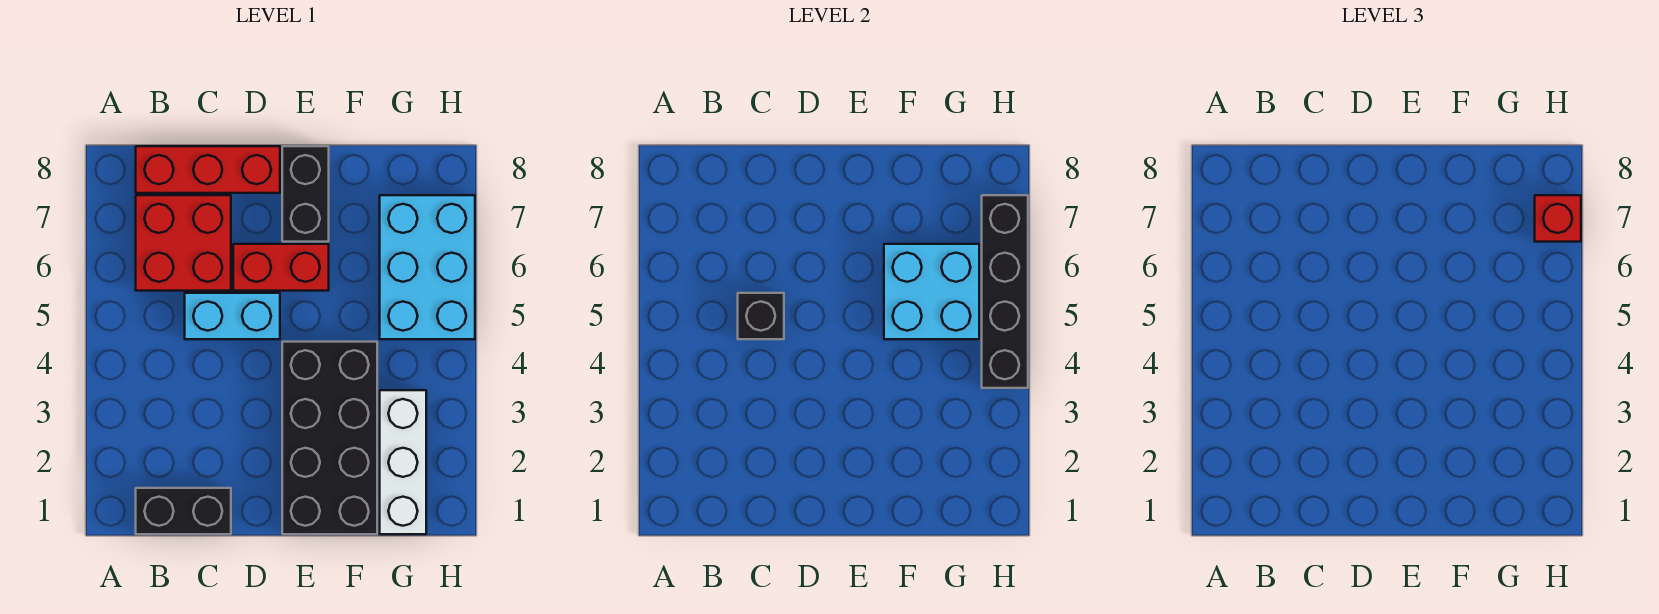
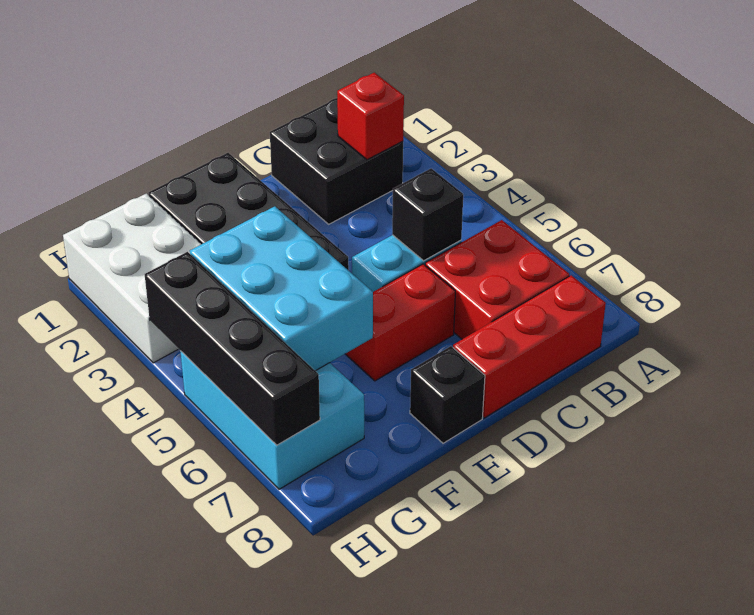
black 1x2 brick [136,488,231,534] -> black 2x2 brick [270,98,403,224]
black 1x2 brick [282,146,329,242] -> black 1x1 brick [410,346,485,443]
cyan 2x2 brick [884,244,979,339] -> cyan 2x3 brick [190,206,373,371]
white 1x3 brick [380,390,426,534] -> white 2x3 brick [63,193,201,363]
red 1x1 brick [1535,195,1581,242] -> red 1x1 brick moved to [337,73,404,160]

